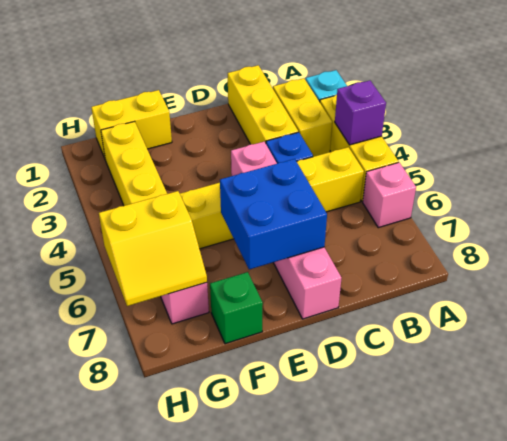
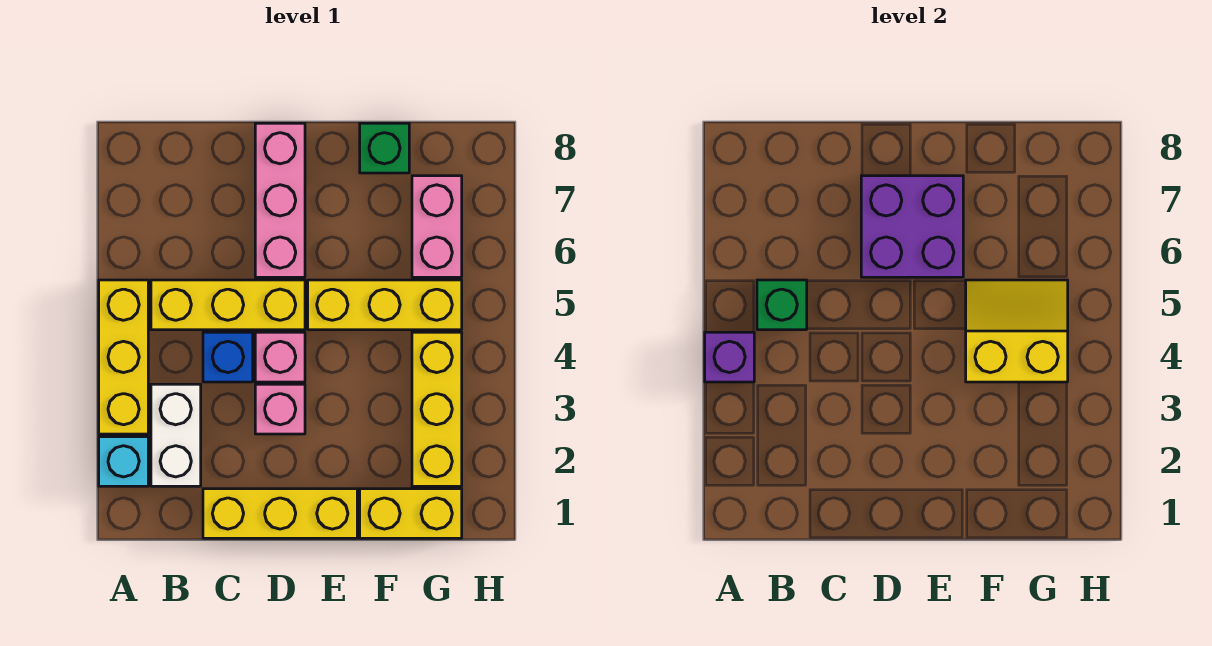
pink 1x1 brick [363,162,416,228] -> pink 1x1 brick moved to [255,384,305,434]
yellow 1x2 brick [273,78,332,157] -> white 1x2 brick [151,384,201,486]
none -> green 1x1 brick [757,280,807,330]
yellow 1x3 brick [228,65,298,144] -> yellow 1x3 brick turned to [203,489,357,538]
blue 2x2 brick [220,159,327,269] -> purple 2x2 brick [861,176,963,277]
yellow 2x2 slope [99,191,207,306] -> yellow 2x2 slope moved to [966,280,1068,382]

